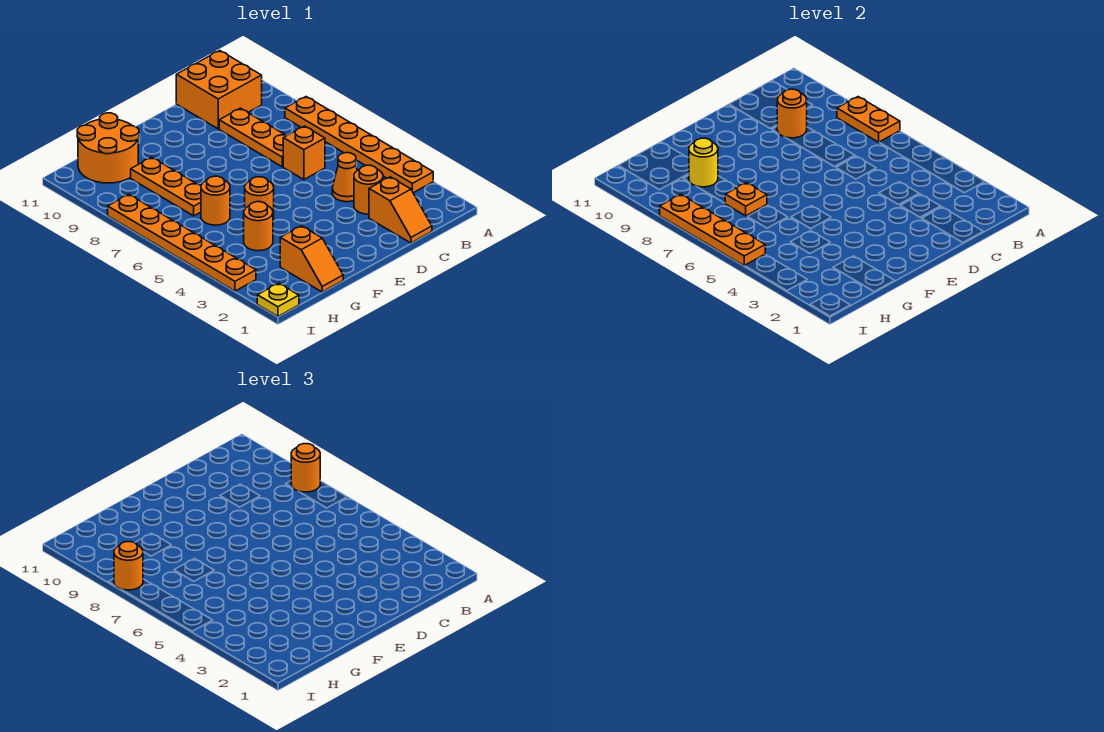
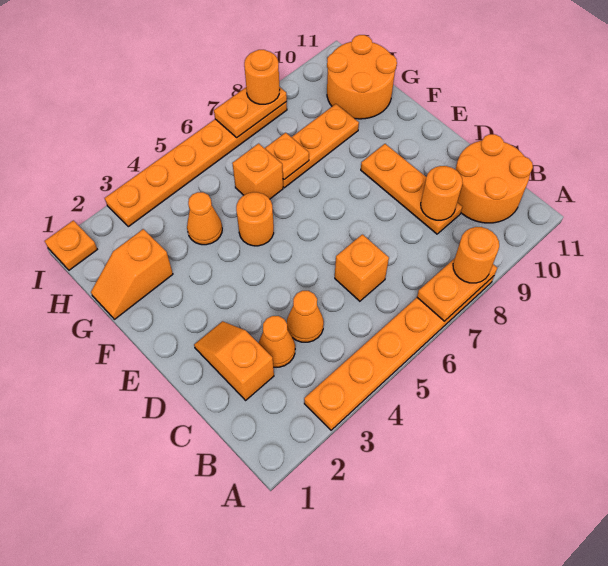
orange 2x2 brick [176,51,262,129] -> orange 2x2 round brick [456,134,533,223]
orange 1x2 slope [369,177,432,243] -> orange 1x2 slope turned to [194,321,274,400]
orange 1x1 round brick [354,165,383,214] -> orange 1x1 cone [259,316,295,367]
orange 1x3 plate [219,108,287,167] -> orange 1x3 plate turned to [361,144,462,234]
orange 1x1 round brick [244,202,273,251] -> orange 1x1 cone [187,192,222,245]
orange 1x1 round brick [201,176,230,225] -> orange 1x1 brick [232,144,283,199]
yellow 1x1 round brick [689,138,718,187] -> none
yellow 1x1 plate [257,283,299,316] -> orange 1x1 plate [45,220,97,270]
orange 1x4 plate [660,195,765,266] -> orange 1x2 plate [214,87,287,137]

